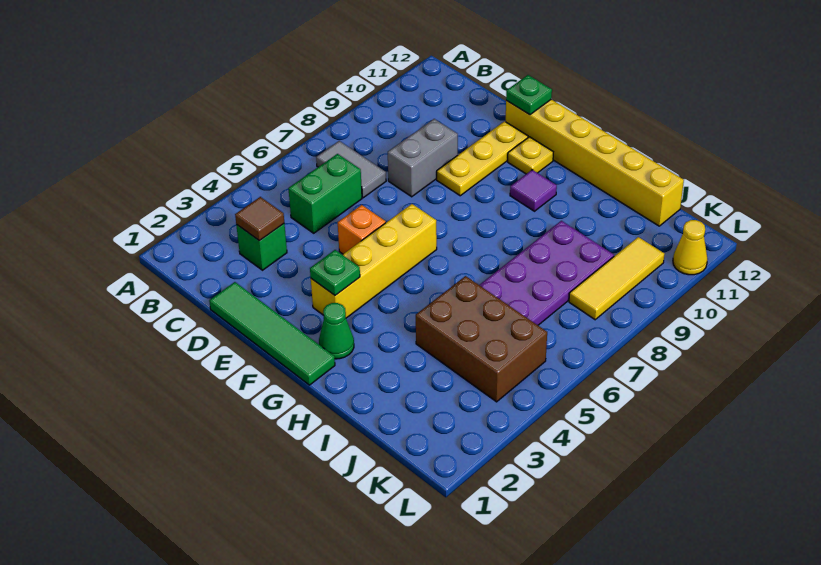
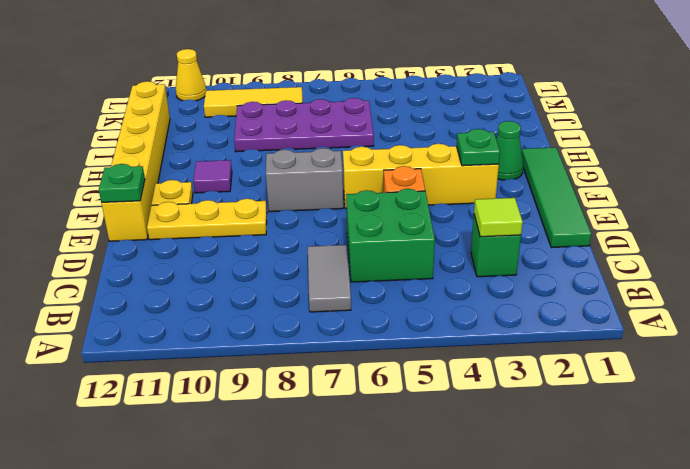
brown 1x1 tile [235,197,284,241] -> lime 1x1 tile [474,198,523,237]
green 1x2 brick [288,154,362,233] -> green 2x2 brick [346,189,435,282]
grey 1x2 brick [388,119,458,197] -> grey 1x2 brick moved to [266,148,343,212]
brown 2x3 brick [416,276,547,402] -> none

